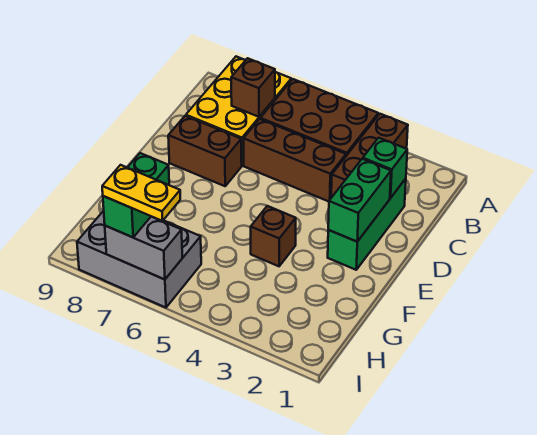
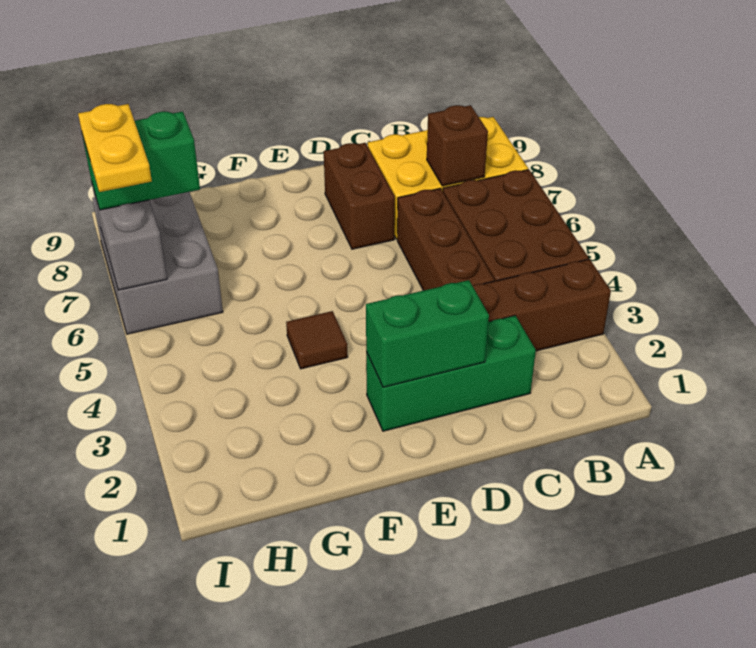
green 1x1 brick [363,138,407,198] -> none
brown 1x1 brick [251,206,296,266] -> brown 1x1 tile [286,311,348,369]

